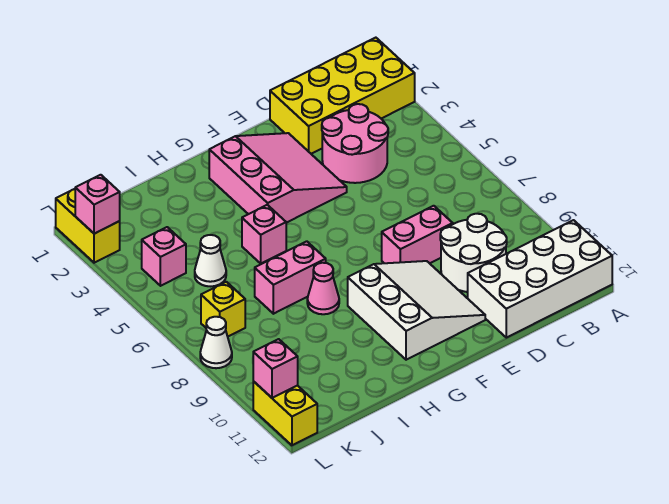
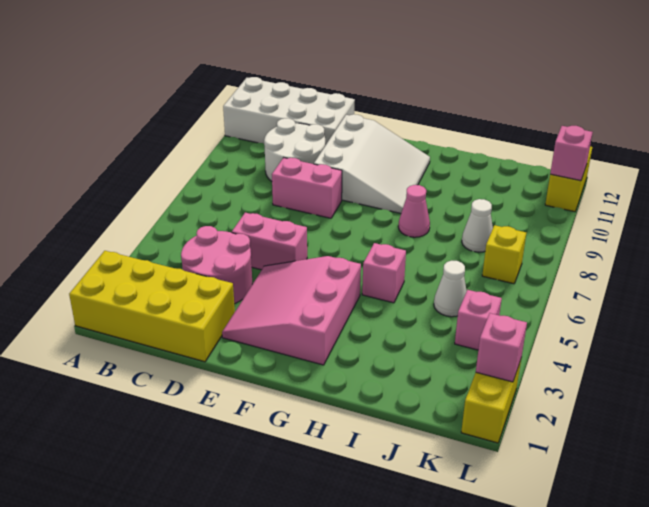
white 3x3 slope [348,261,485,360] -> white 3x3 slope turned to [314,114,430,213]
pink 1x2 brick [255,241,326,314] -> pink 1x2 brick moved to [232,213,307,270]
white 1x1 cone [200,317,232,368] -> white 1x1 cone moved to [462,199,493,252]

